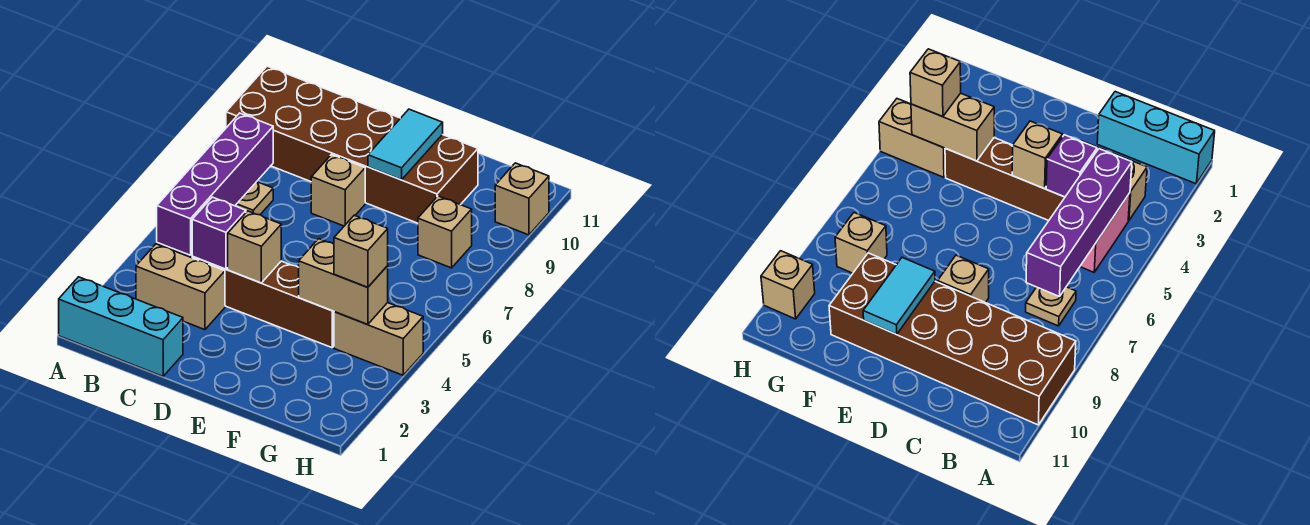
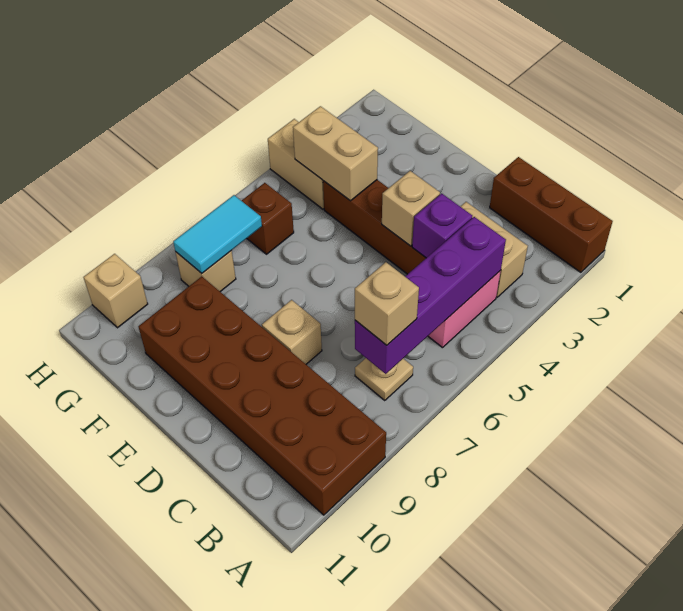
cyan 1x3 brick [59,277,183,376] -> brown 1x3 brick [490,157,613,272]
cyan 1x2 tile [368,109,443,180] -> cyan 1x2 tile moved to [173,195,262,273]
tan 1x1 brick [334,215,388,287] -> tan 1x1 brick moved to [355,262,419,345]
none -> brown 1x1 brick [242,183,294,254]

